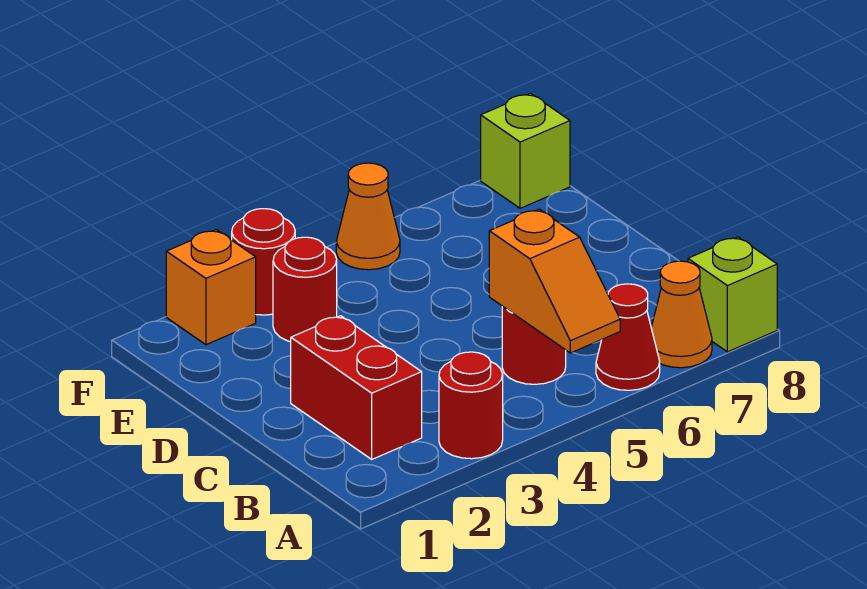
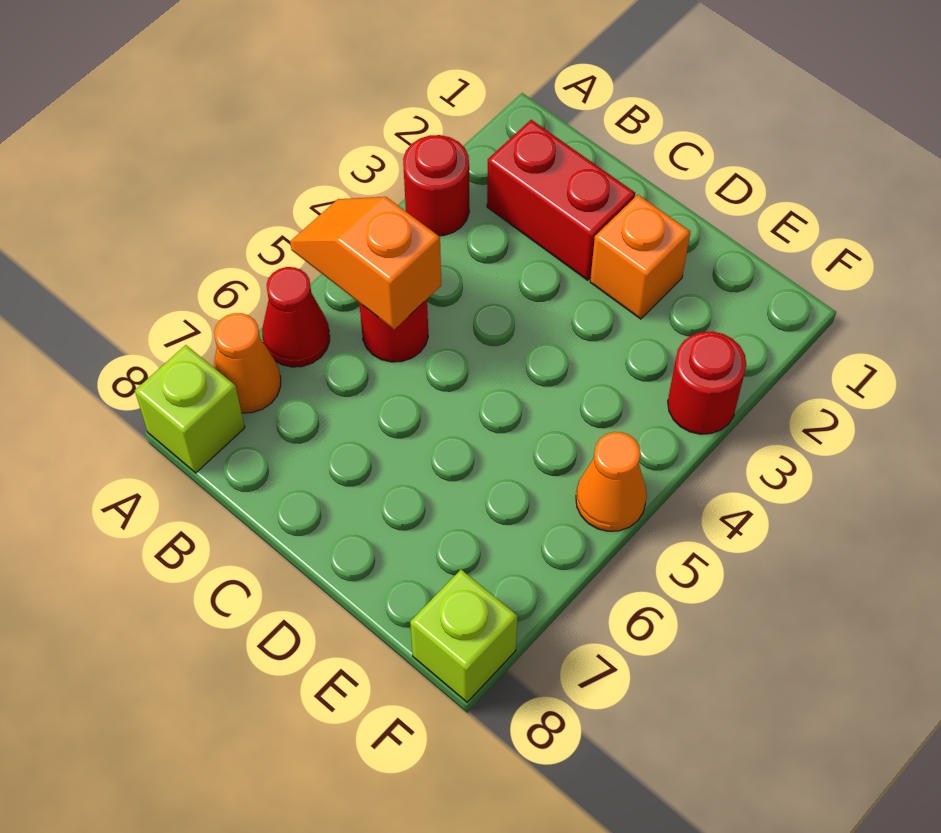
red 1x1 round brick [273,237,337,342] -> none
orange 1x1 brick [166,230,256,345] -> orange 1x1 brick moved to [590,195,690,319]

